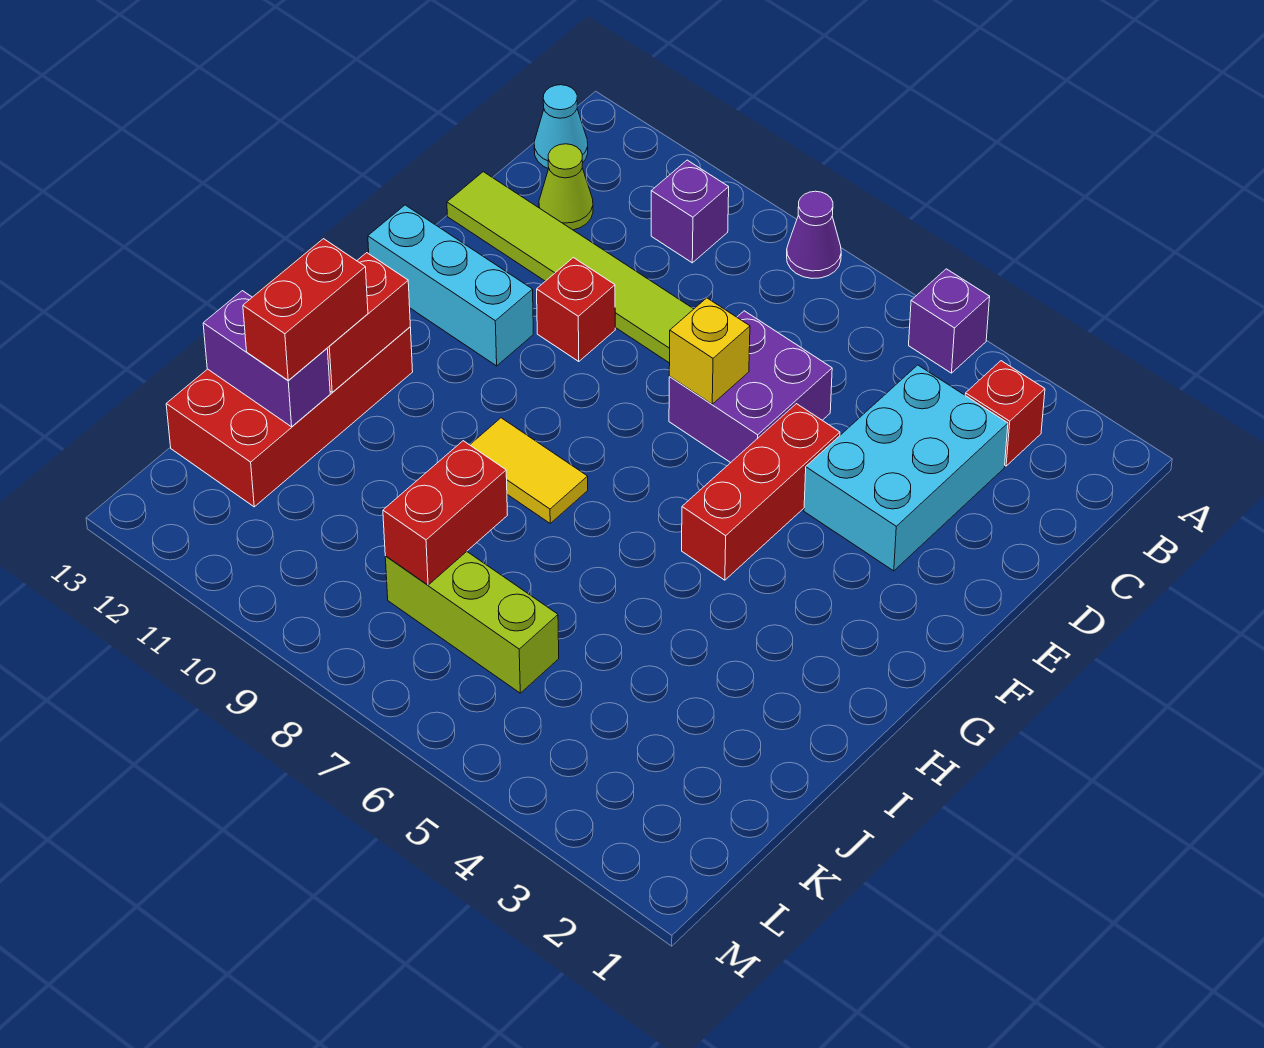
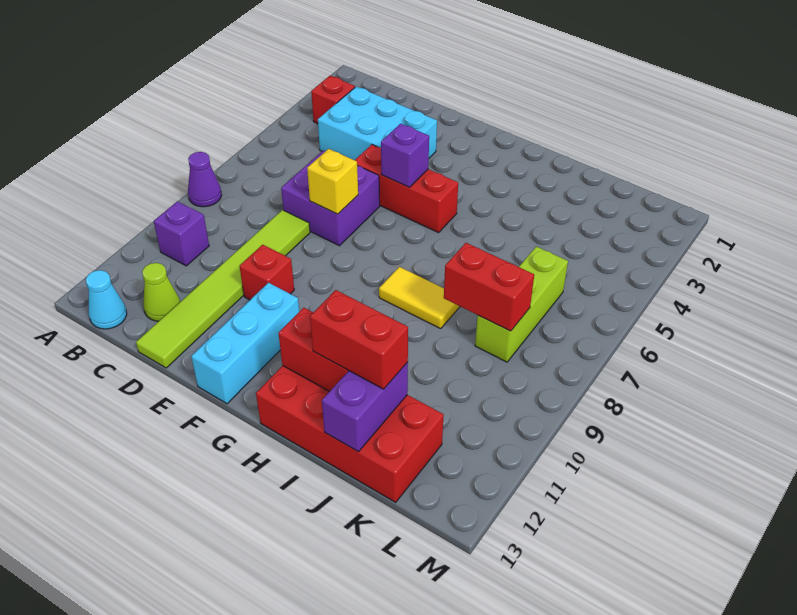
purple 1x1 brick [909,269,990,373] -> purple 1x1 brick moved to [381,124,429,187]
yellow 1x2 tile [470,418,588,523] -> yellow 1x2 tile turned to [379,267,460,329]

